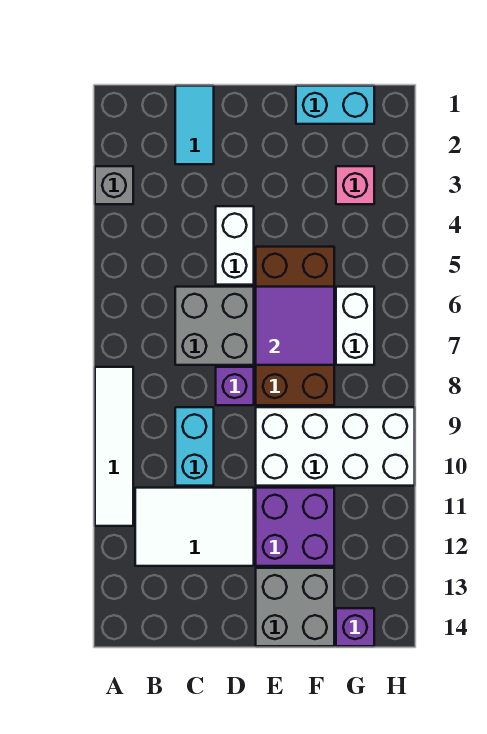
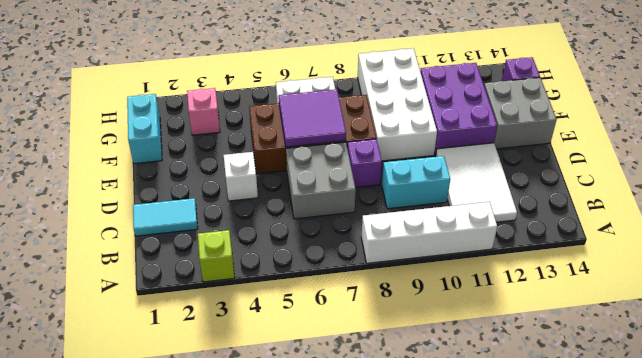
grey 1x1 brick [95,166,133,204] -> lime 1x1 brick [198,230,235,282]
white 1x4 tile [95,367,133,526] -> white 1x4 brick [361,202,497,263]
white 1x2 brick [216,206,254,285] -> white 1x1 brick [224,152,258,201]
purple 2x2 brick [256,488,334,566] -> purple 2x3 brick [420,63,497,155]

